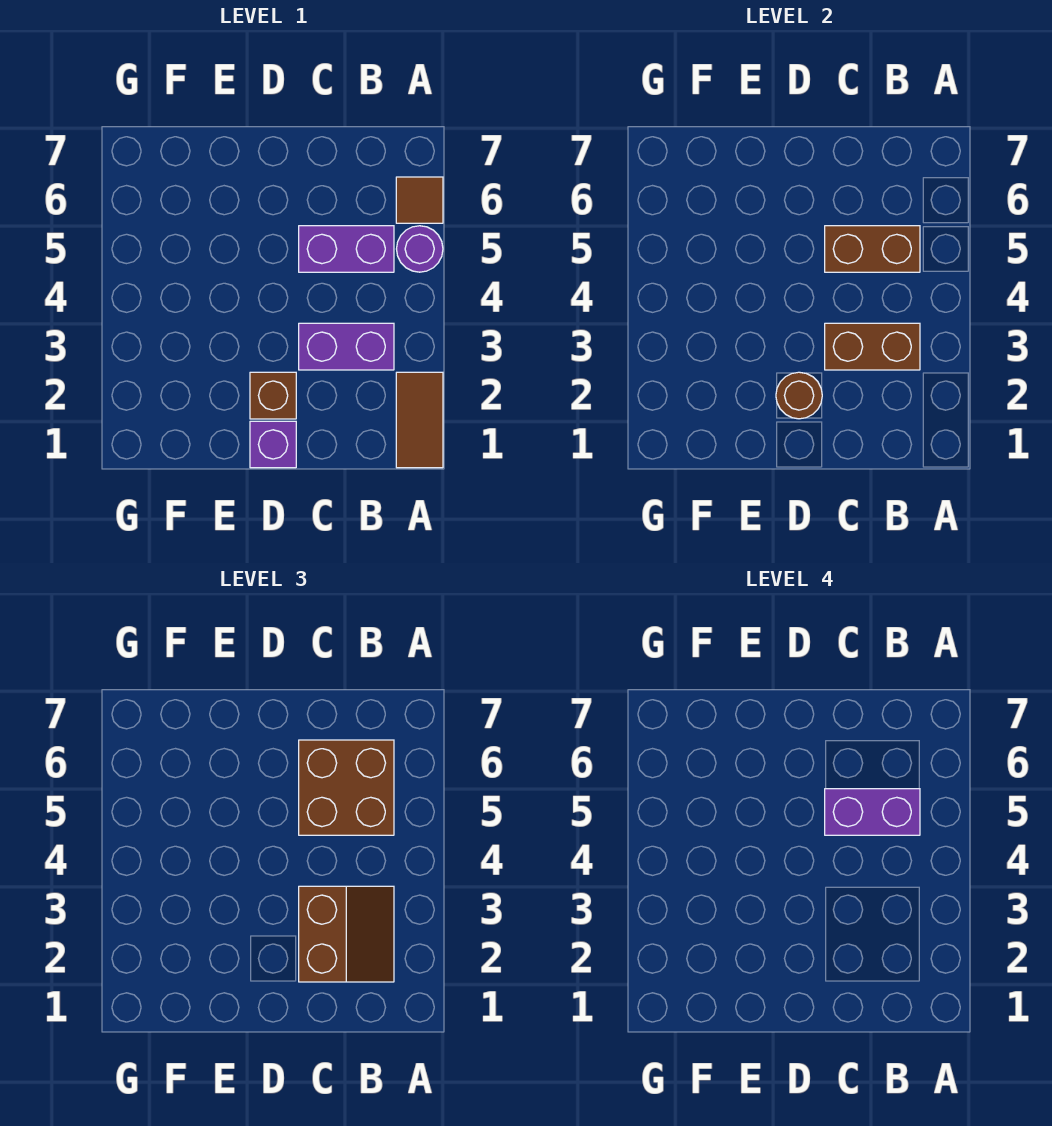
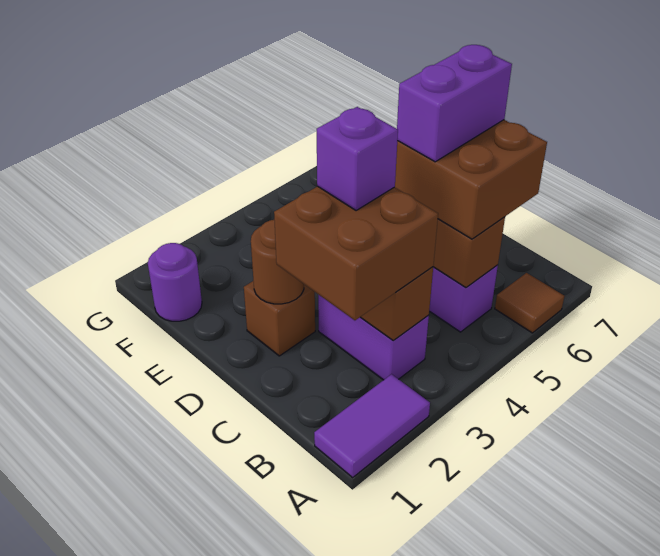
brown 1x2 tile [396,372,443,468] -> purple 1x2 tile [314,374,430,477]
purple 1x1 round brick [397,226,443,272] -> purple 1x1 round brick moved to [148,243,202,321]
brown 2x2 slope [299,886,394,982] -> brown 2x2 brick [274,186,438,320]
purple 1x2 brick [825,789,920,835] -> purple 1x2 brick turned to [397,45,512,162]
purple 1x1 brick [250,421,296,468] -> purple 1x1 brick moved to [317,107,398,211]

